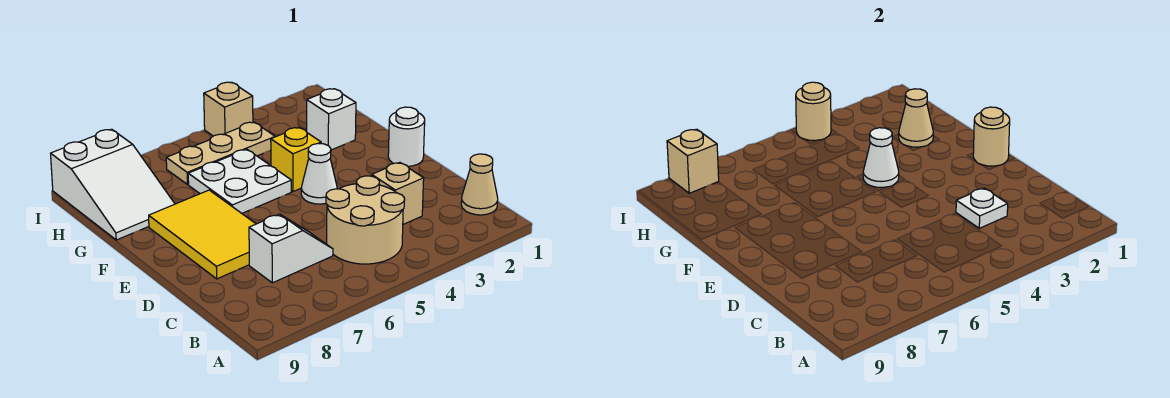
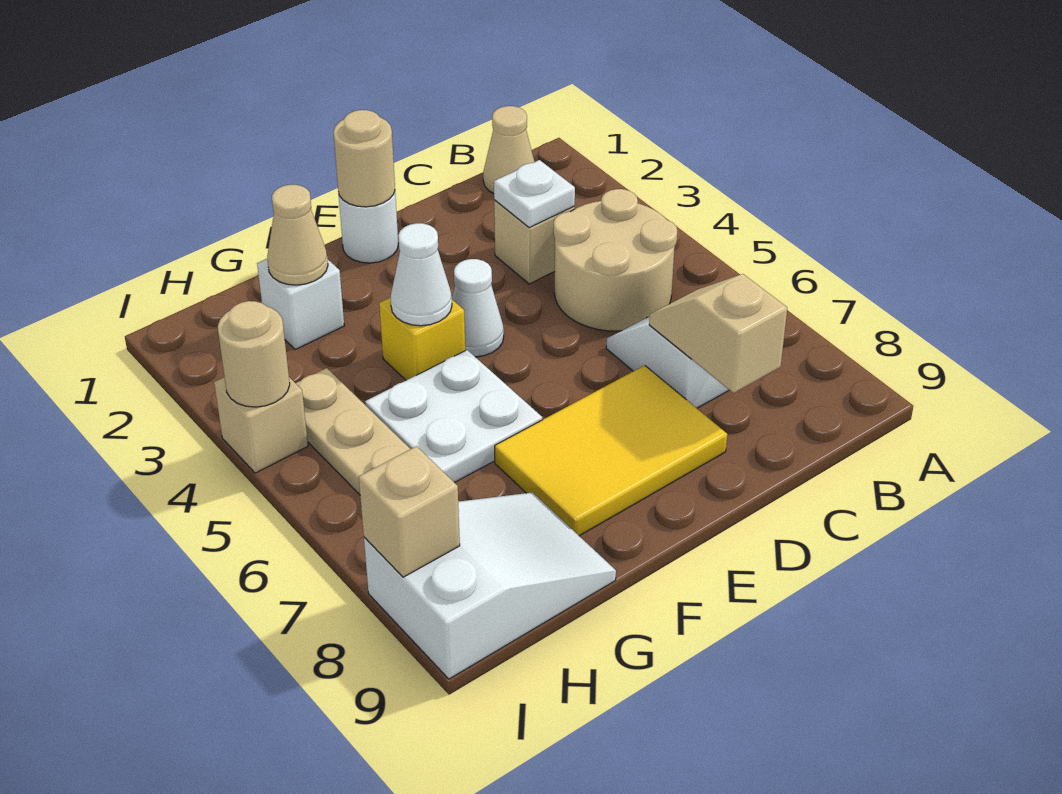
none -> tan 1x2 slope [649,274,787,393]

